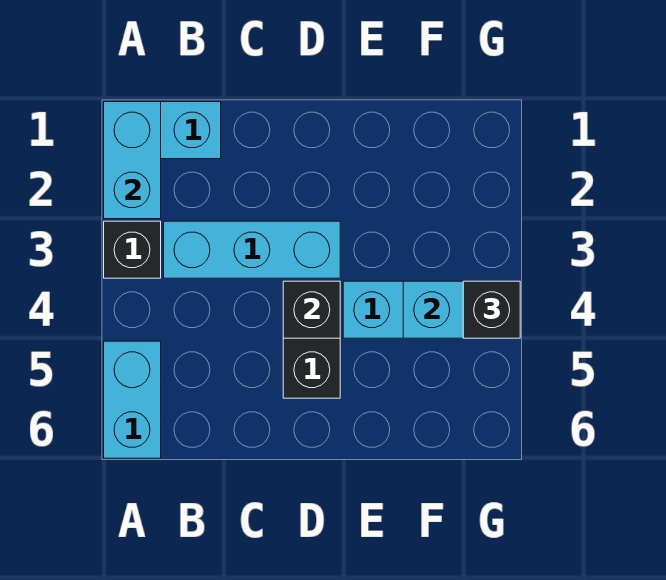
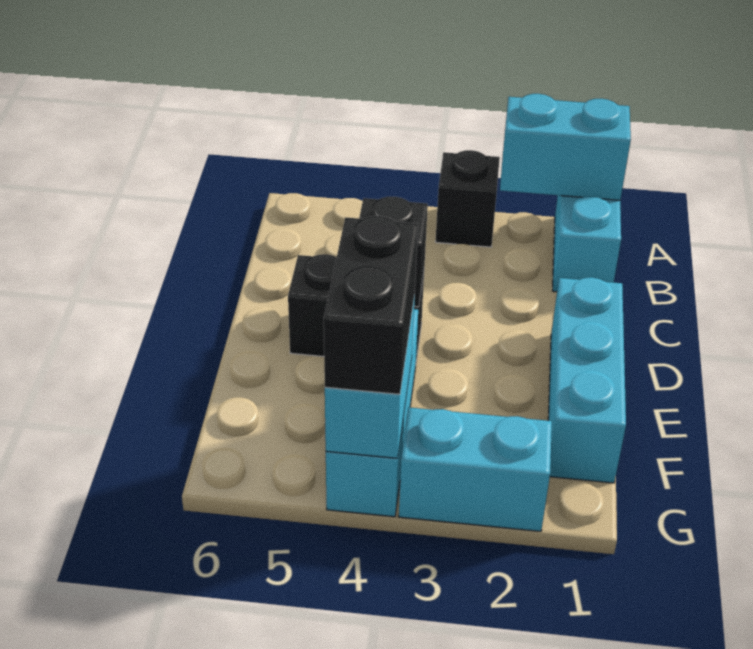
cyan 1x2 brick [104,341,161,458] -> cyan 1x2 brick moved to [399,407,552,531]
cyan 1x3 brick [164,221,340,278] -> cyan 1x3 brick moved to [548,277,626,483]
black 1x1 brick [463,281,520,338] -> black 1x2 brick [324,216,418,394]

